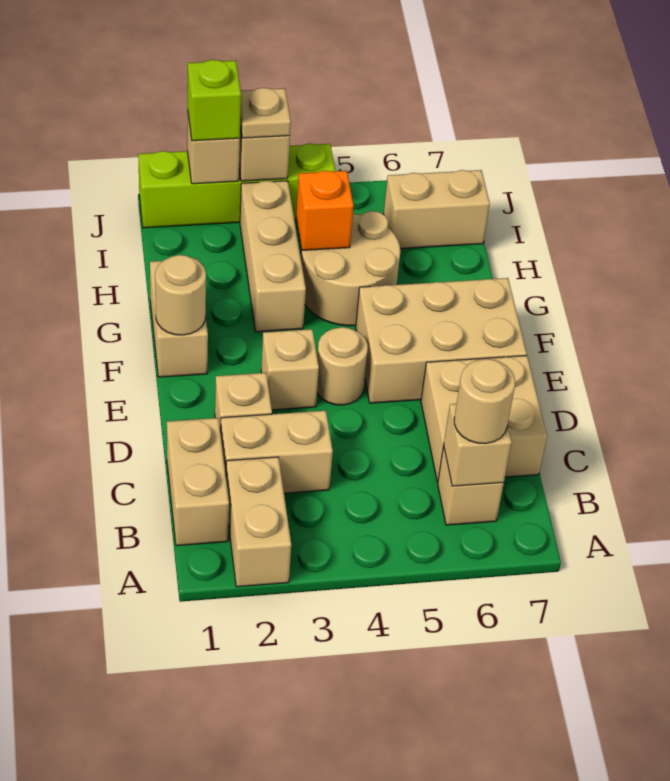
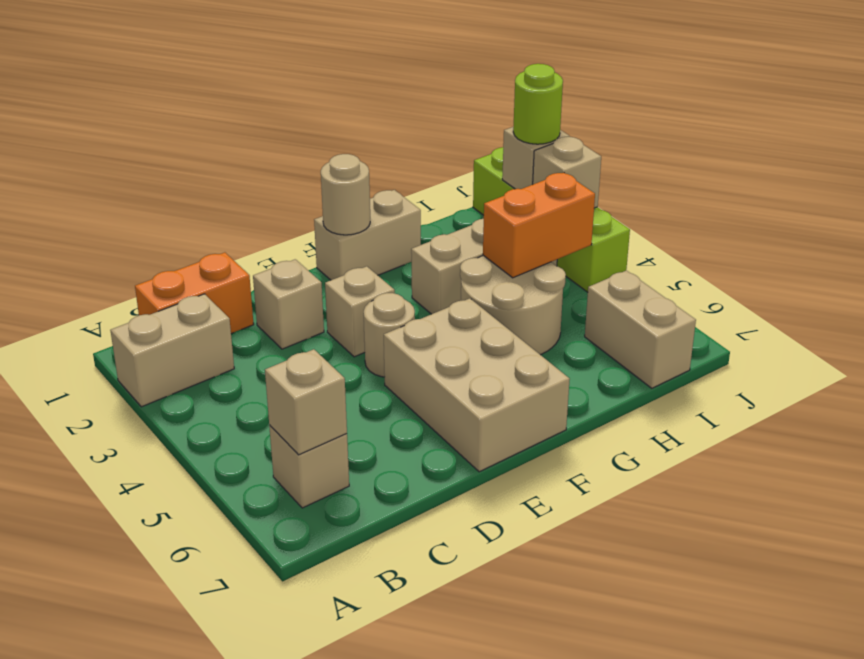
tan 1x2 brick [167,418,229,546] -> orange 1x2 brick [135,252,254,334]
tan 1x1 round brick [454,359,515,444] -> none
tan 1x2 brick [221,411,333,493] -> none
tan 2x2 brick [421,356,547,482] -> none
orange 1x1 brick [296,171,354,250] -> orange 1x2 brick [483,173,595,278]
lime 1x1 brick [188,60,241,141] -> lime 1x1 round brick [513,64,563,144]
tan 1x1 plate [240,88,291,138] -> none

